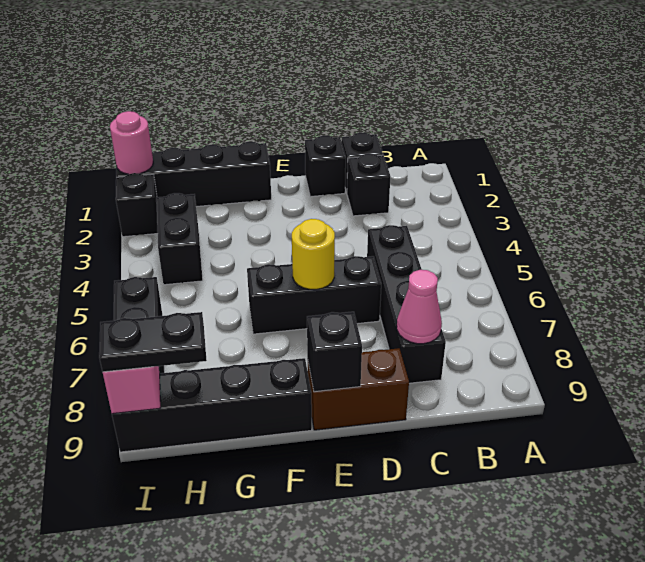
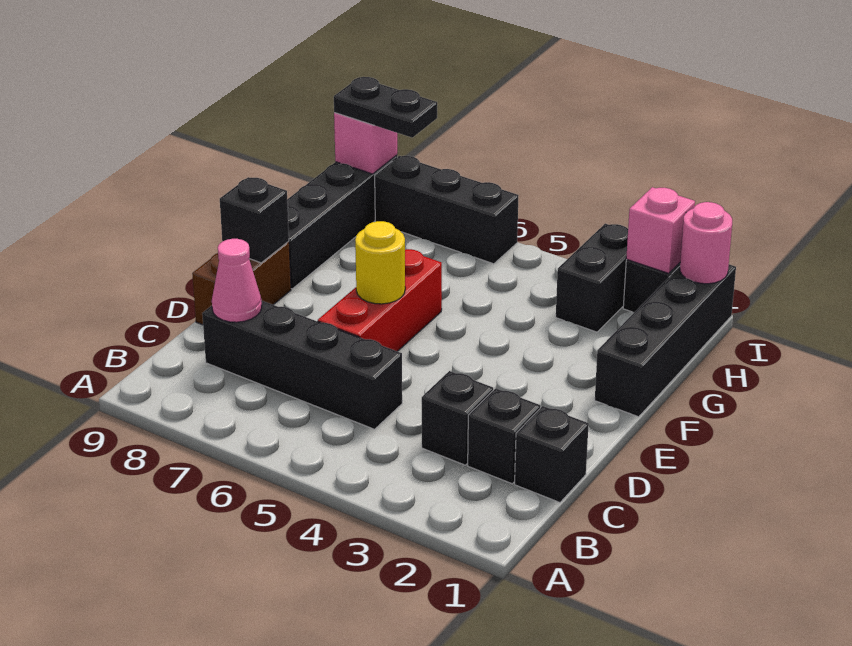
black 1x1 brick [305,135,346,197] -> black 1x1 brick moved to [422,371,493,465]
black 1x3 brick [247,256,381,334] -> red 1x3 brick [318,249,442,351]
black 1x2 brick [156,193,203,285] -> black 1x2 brick turned to [556,224,628,332]
black 1x2 plate [99,312,207,372] -> black 1x2 plate turned to [334,77,437,138]
none -> pink 1x1 brick [626,187,695,273]

